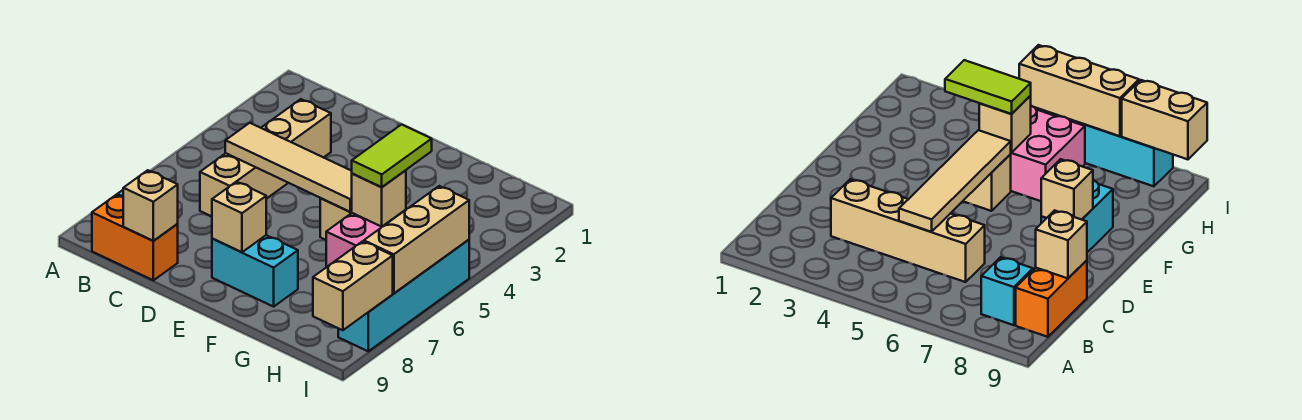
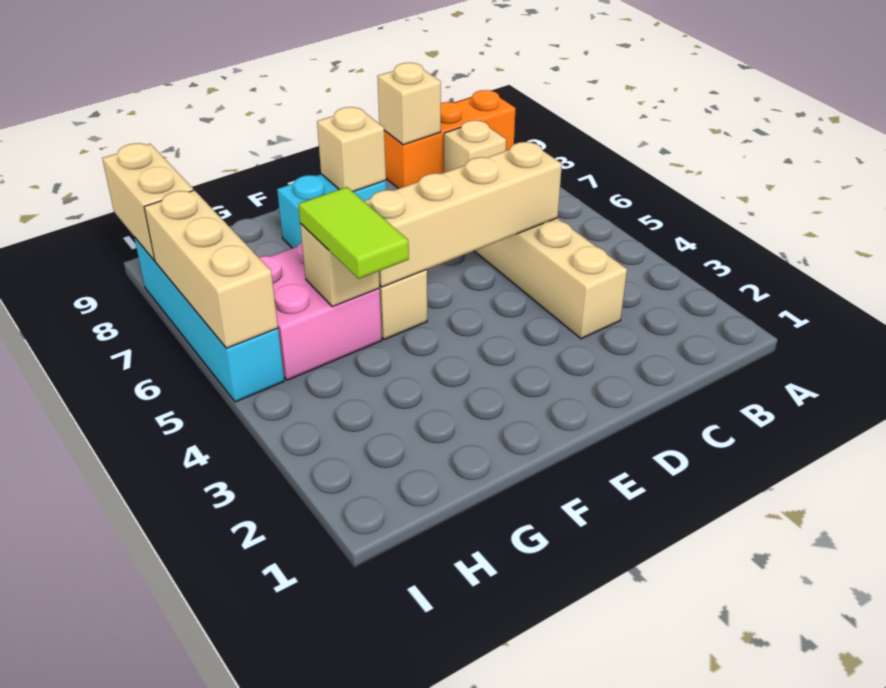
cyan 1x1 brick [981,257,1033,325] -> tan 1x1 brick [444,120,506,173]
orange 1x2 brick [92,195,178,280] -> orange 1x3 brick [384,90,516,189]
tan 1x4 tile [225,123,352,212] -> tan 1x4 brick [364,142,562,287]

